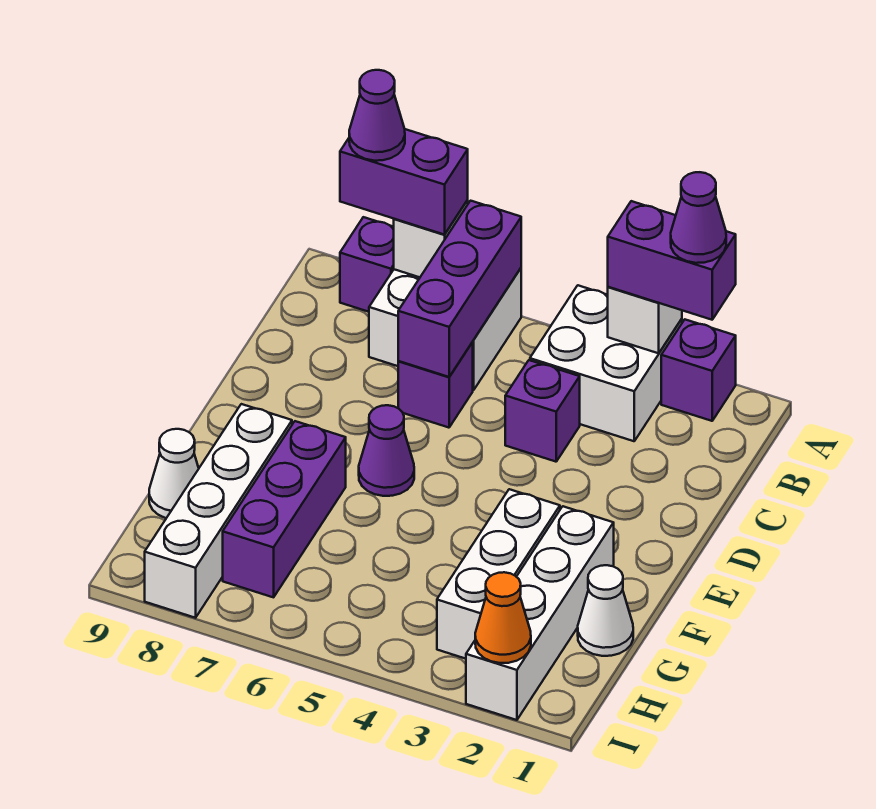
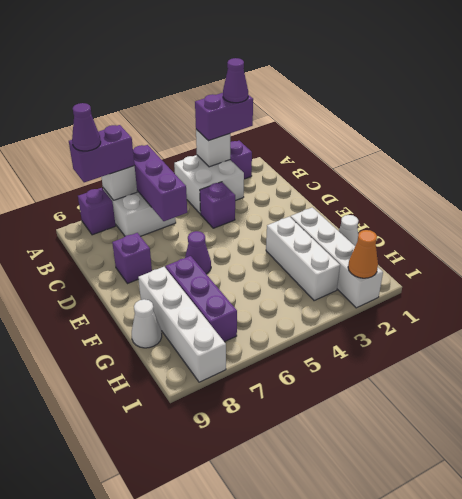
purple 1x1 brick [398,342,473,428] -> purple 1x1 brick moved to [112,233,152,284]

